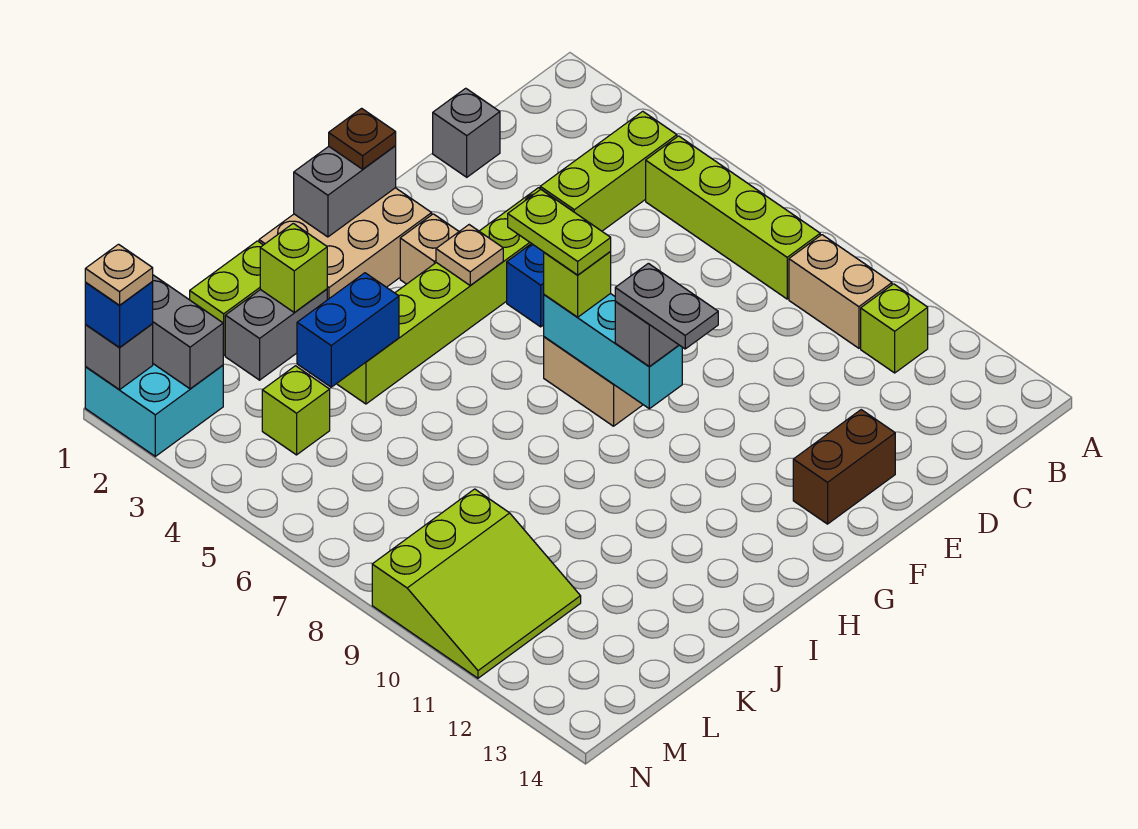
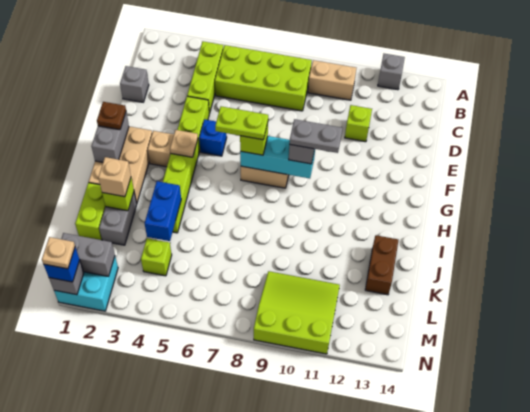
none -> grey 1x1 brick [378,54,405,90]
lime 1x4 brick [646,136,820,299] -> lime 2x4 brick [215,45,312,111]
lime 1x1 brick [861,284,928,373] -> lime 1x1 brick moved to [345,105,372,142]
brown 1x2 brick [793,410,895,524] -> brown 1x2 brick moved to [365,235,399,295]
none -> tan 1x1 brick [98,157,131,197]
lime 3x3 slope [372,489,581,678] -> lime 3x3 slope turned to [254,271,340,354]

